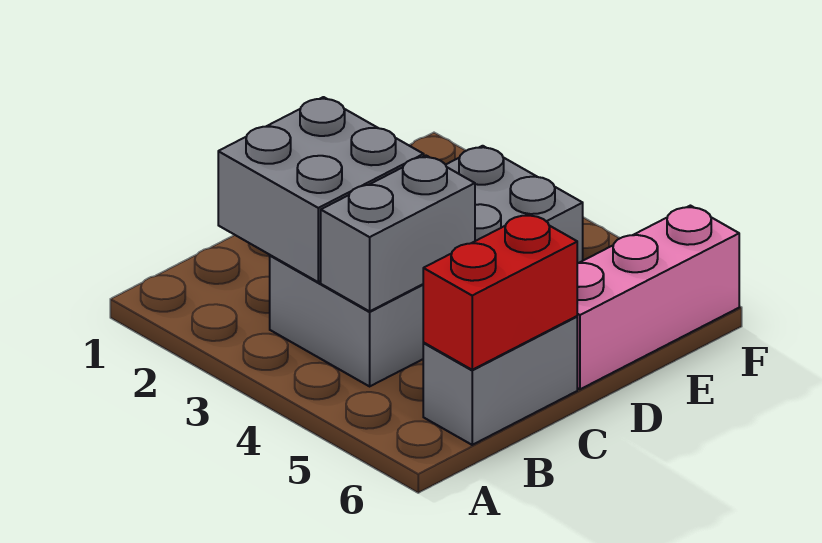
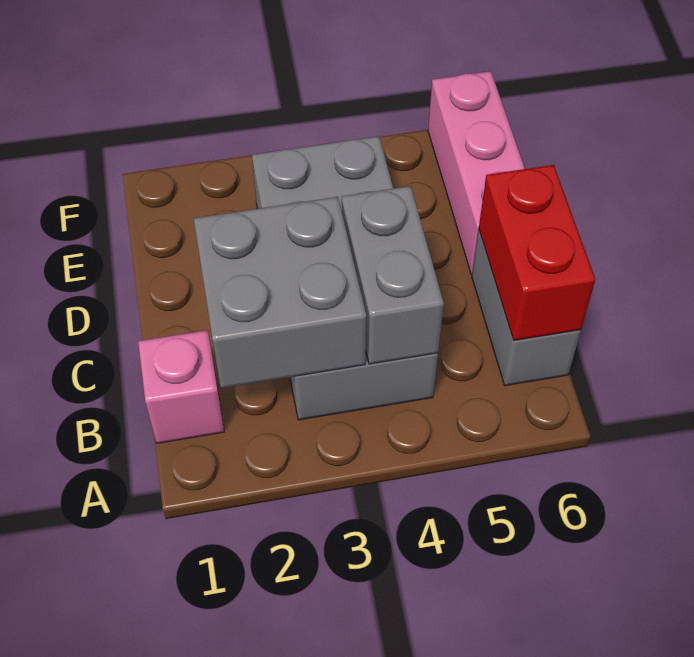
none -> pink 1x1 brick [138,330,224,443]

